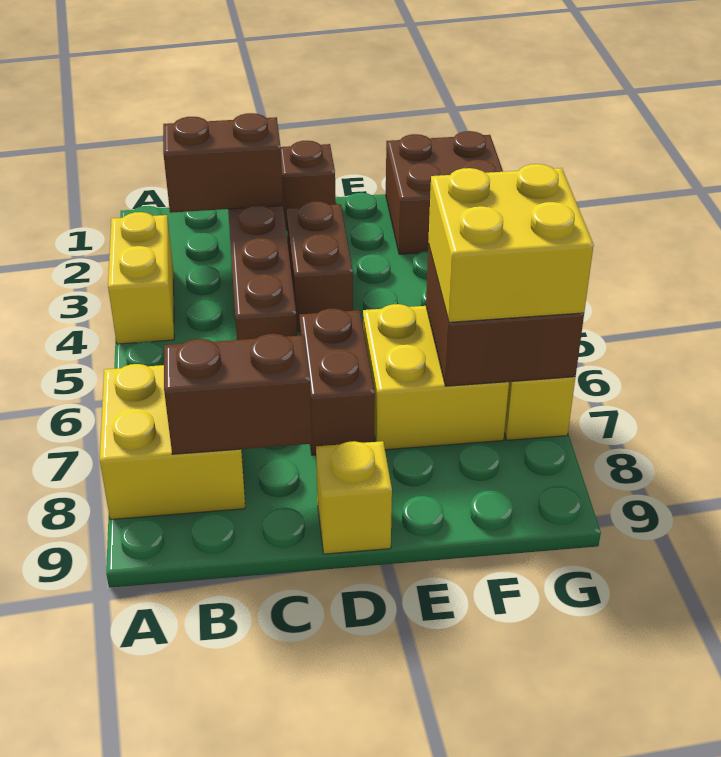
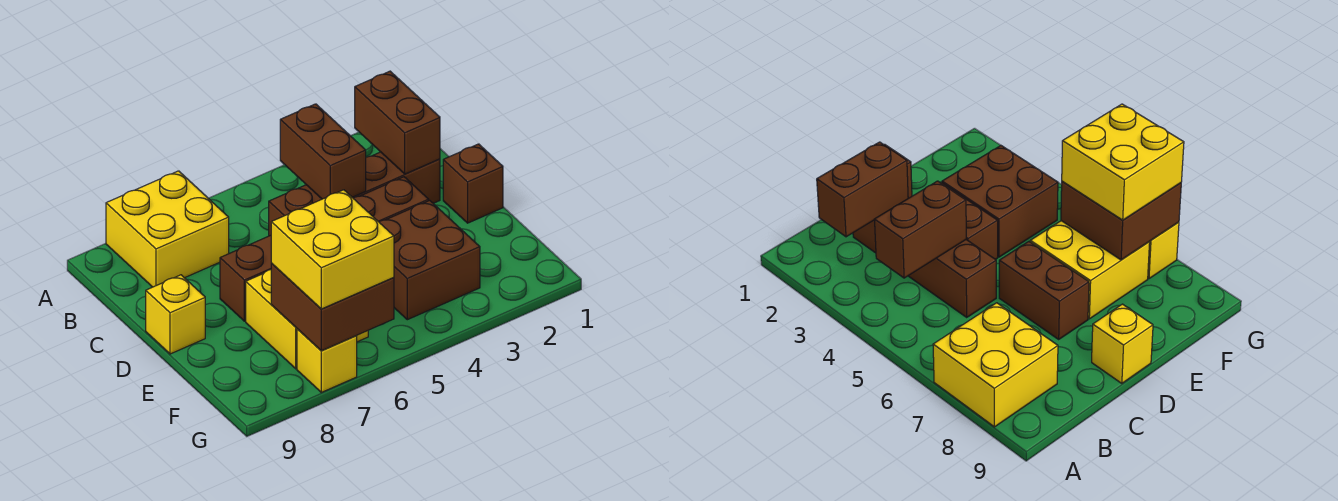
yellow 1x2 brick [108,212,174,344] -> none
brown 1x2 brick [164,334,312,454] -> brown 1x2 brick moved to [280,104,366,199]
brown 2x2 brick [386,131,503,254] -> brown 2x2 brick moved to [379,200,480,320]

